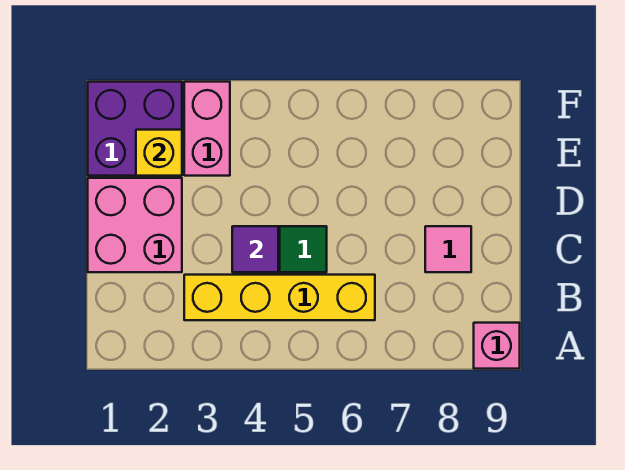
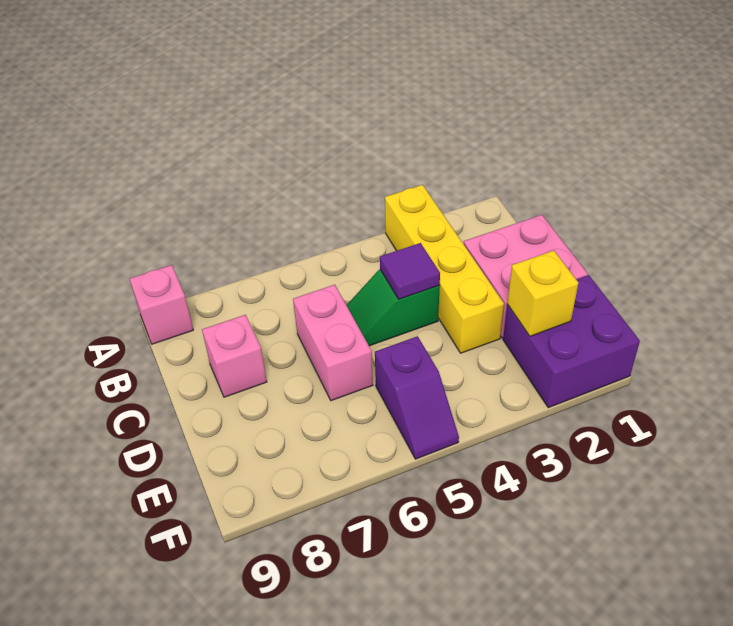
yellow 1x4 brick [184,275,375,320] -> yellow 1x4 brick turned to [385,185,504,353]
pink 1x1 tile [425,226,471,272] -> pink 1x1 brick [202,315,267,397]
pink 1x2 brick [184,82,230,176] -> pink 1x2 brick moved to [293,285,373,401]
none -> purple 1x2 slope [375,336,459,459]

